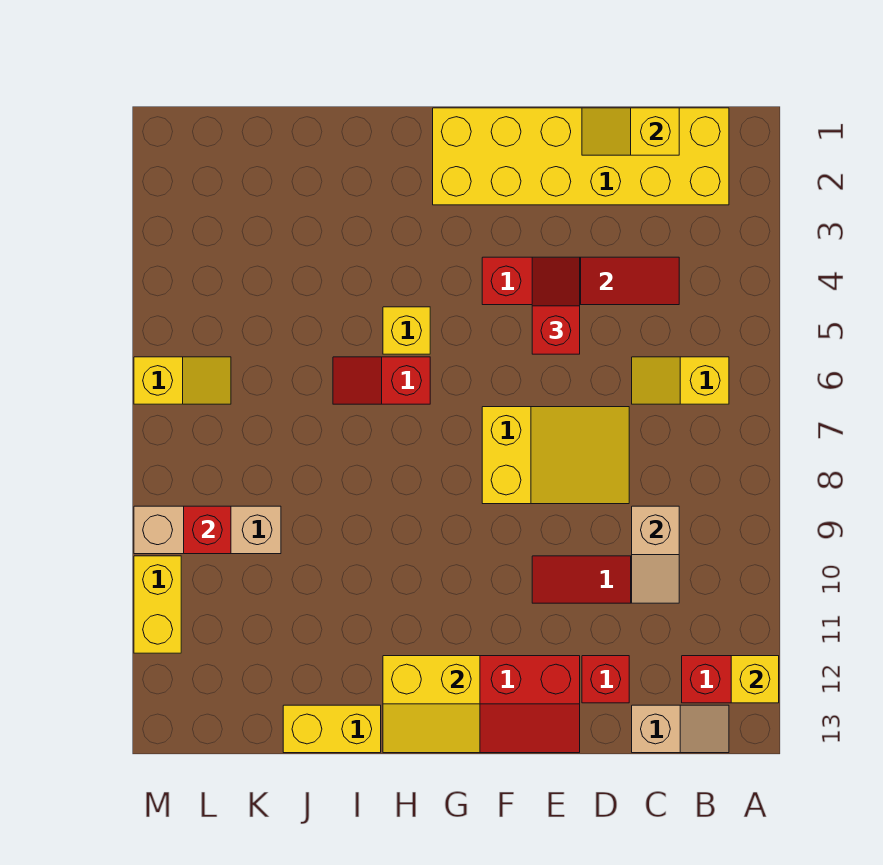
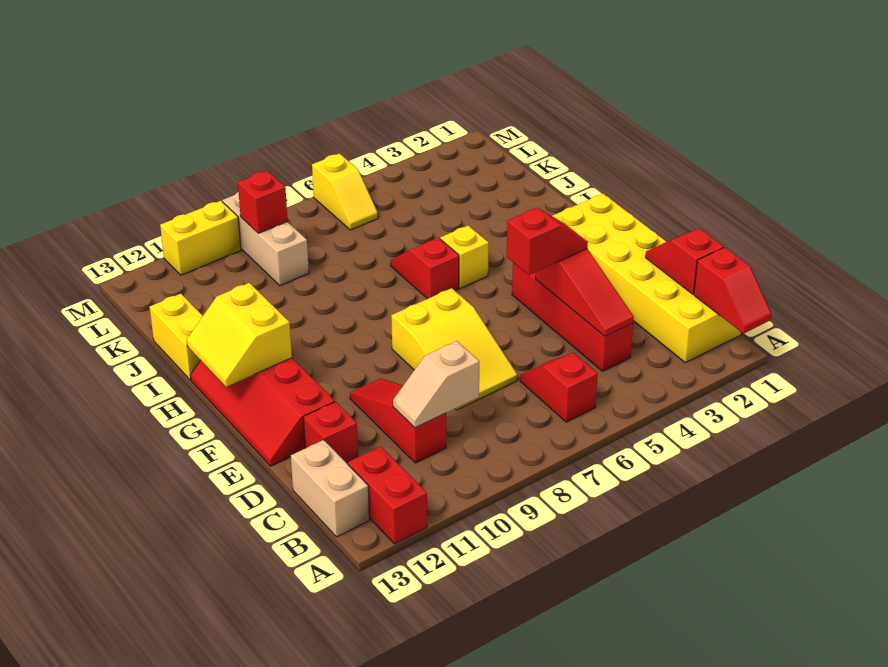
none -> red 1x2 slope [694,247,771,334]
yellow 1x1 brick [731,656,779,703] -> none
yellow 1x2 slope [632,357,729,404] -> red 1x2 slope [520,353,598,422]
tan 1x2 slope [632,705,729,753] -> tan 1x2 brick [291,440,369,537]
yellow 1x2 slope [582,108,679,155] -> red 1x2 slope [645,228,724,294]

